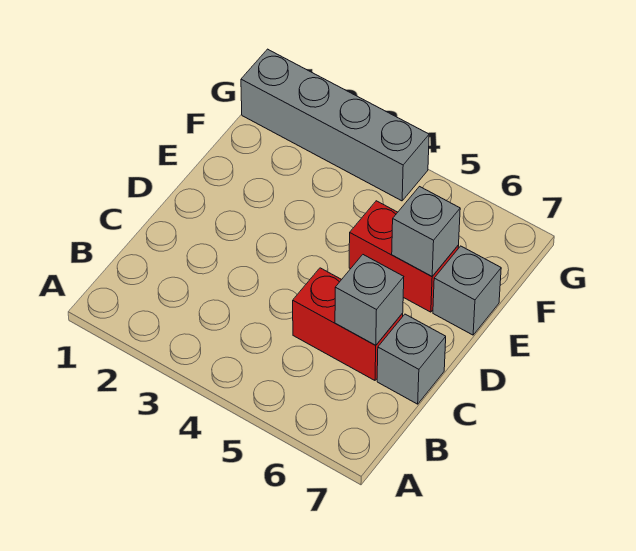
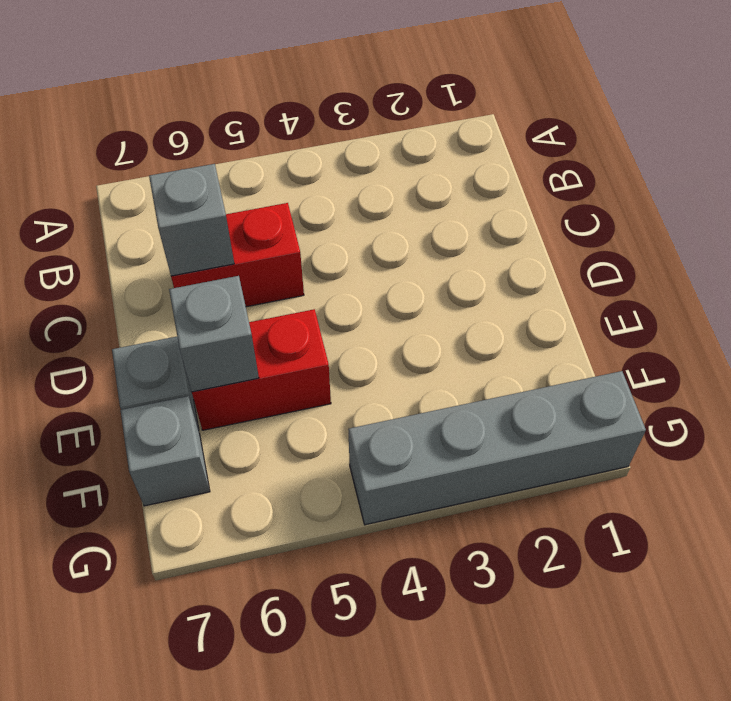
grey 1x1 brick [377,314,446,404] -> grey 1x1 brick moved to [120,396,210,506]

